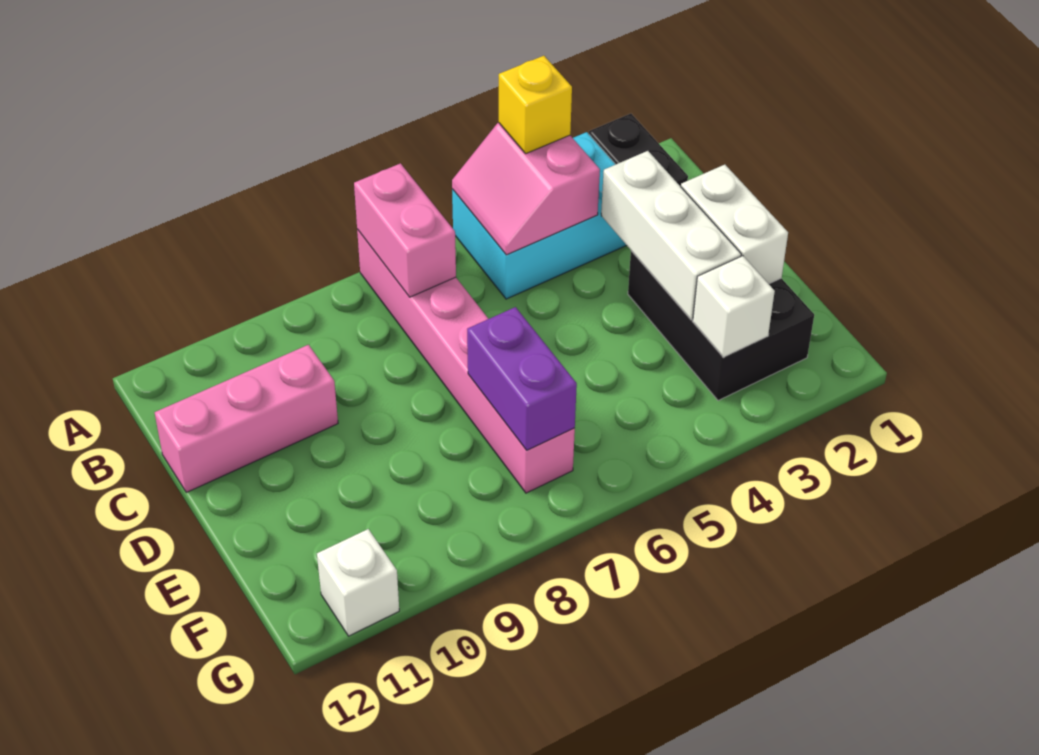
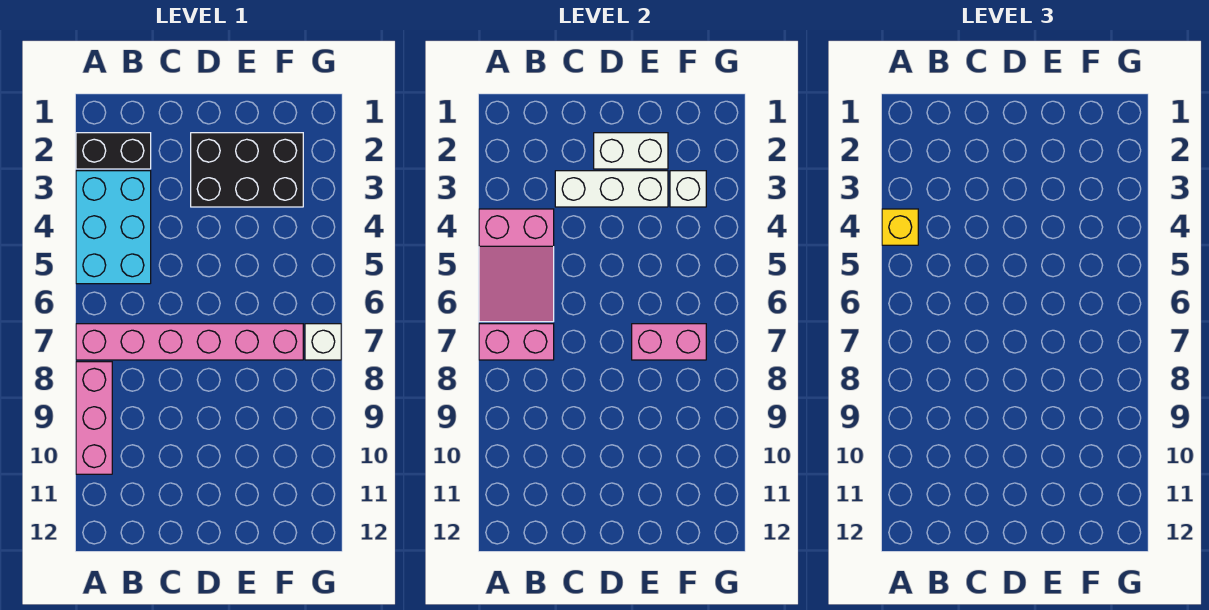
pink 2x2 slope [452,123,600,255] -> pink 2x3 slope [479,209,554,322]
pink 1x3 brick [155,345,338,492] -> pink 1x3 brick moved to [76,362,112,474]
purple 1x2 brick [467,307,577,450] -> pink 1x2 brick [632,324,706,360]
white 1x1 brick [317,529,399,636] -> white 1x1 brick moved to [305,324,341,360]

